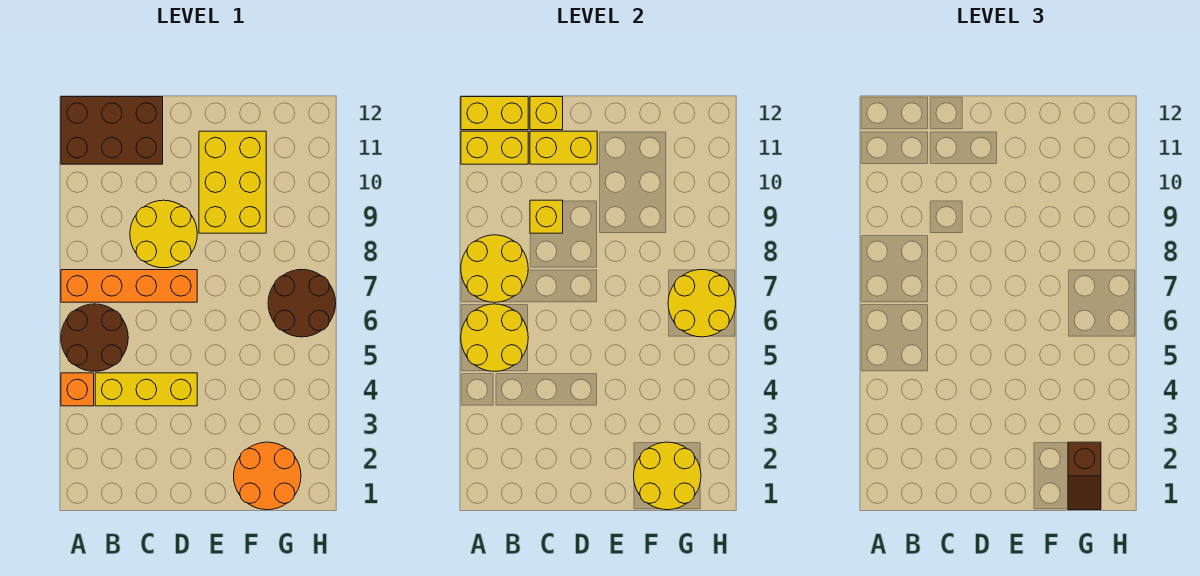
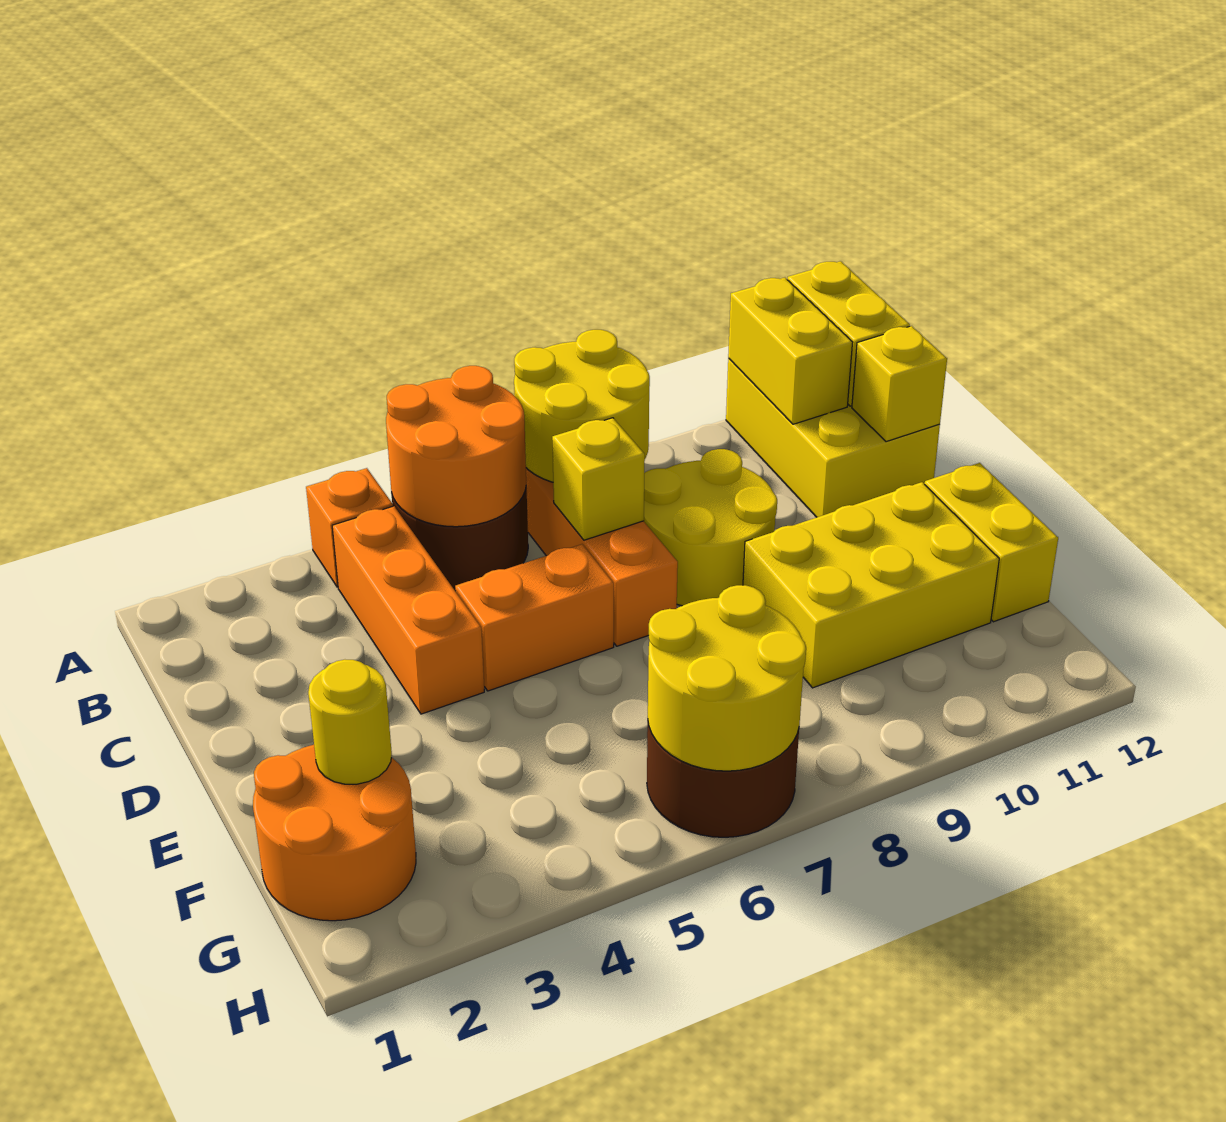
yellow 2x2 round brick [461,304,528,371] -> orange 2x2 round brick [386,366,526,527]
brown 2x3 brick [61,97,163,164] -> yellow 2x3 brick [726,359,940,517]
yellow 1x3 brick [95,373,197,406] -> orange 1x3 brick [332,506,484,714]
yellow 1x1 brick [530,200,563,233] -> yellow 1x1 brick moved to [552,418,645,540]
yellow 1x2 brick [530,131,597,164] -> yellow 1x2 brick moved to [925,463,1058,622]
none -> orange 1x2 brick [455,544,614,691]
yellow 2x2 round brick [634,442,701,510] -> yellow 1x1 round brick [308,660,392,784]
brown 1x2 slope [1068,442,1101,510] -> none

